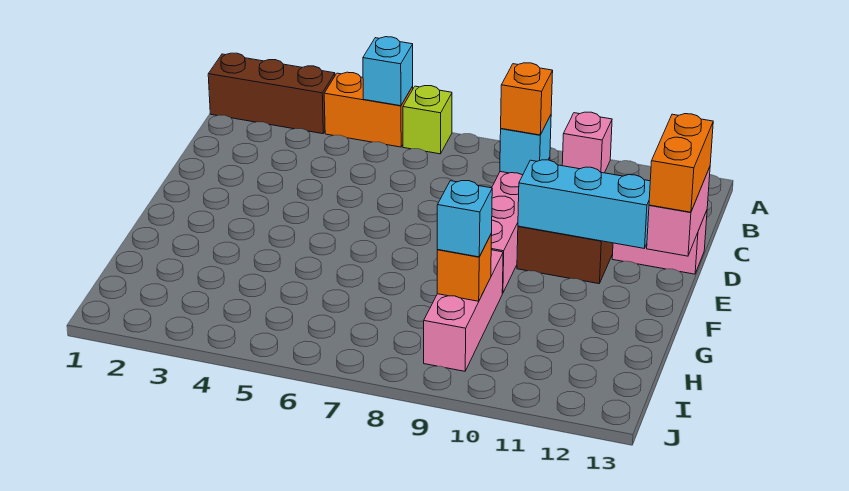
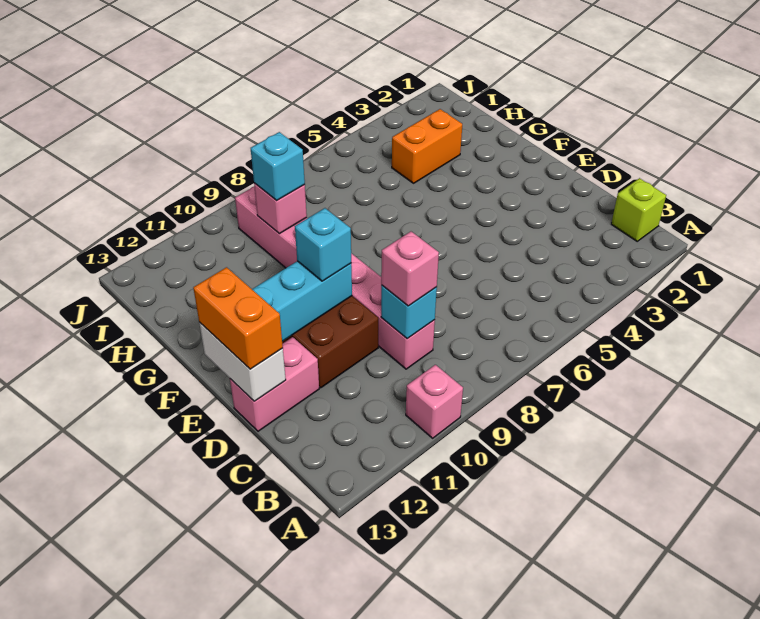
brown 1x3 brick [208,53,335,134] -> none
orange 1x2 brick [324,72,413,147] -> orange 1x2 brick moved to [392,109,462,183]
cyan 1x1 brick [363,37,413,106] -> cyan 1x1 brick moved to [295,208,351,281]
lime 1x1 brick [403,86,452,154] -> lime 1x1 brick moved to [611,178,666,241]
orange 1x1 brick [501,63,553,135] -> pink 1x1 brick [381,232,439,306]
pink 1x2 brick [647,167,710,256] -> white 1x2 brick [199,322,286,401]
orange 1x1 brick [437,234,492,301] -> pink 1x1 brick [254,183,307,234]

